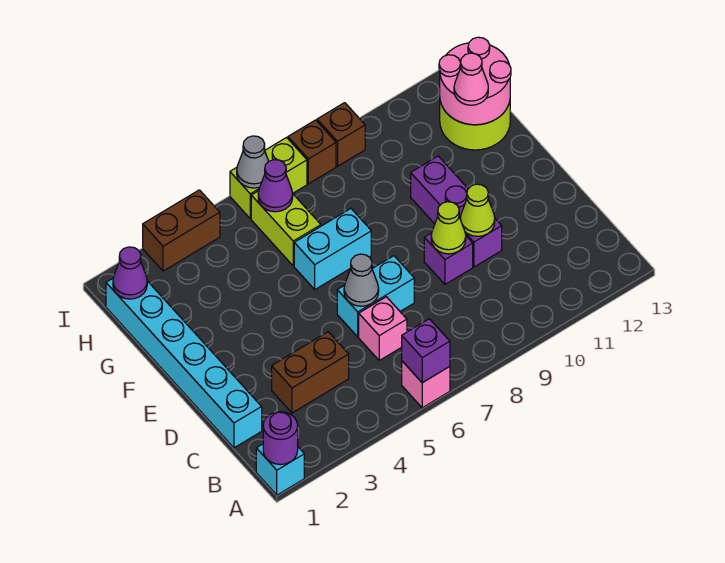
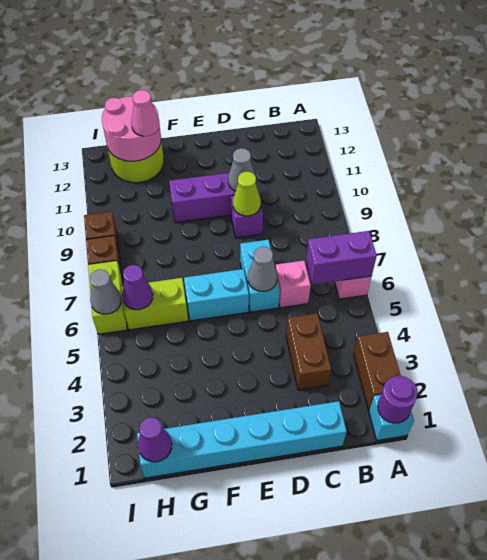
purple 1x1 brick [402,319,450,383] -> purple 1x2 brick [306,231,377,285]
lime 1x1 cone [460,184,495,236] -> grey 1x1 cone [228,148,255,191]
cyan 1x2 brick [294,209,371,289] -> cyan 1x2 brick turned to [184,269,249,321]
brown 1x2 brick [143,190,220,271] -> brown 1x2 brick moved to [354,332,401,410]

